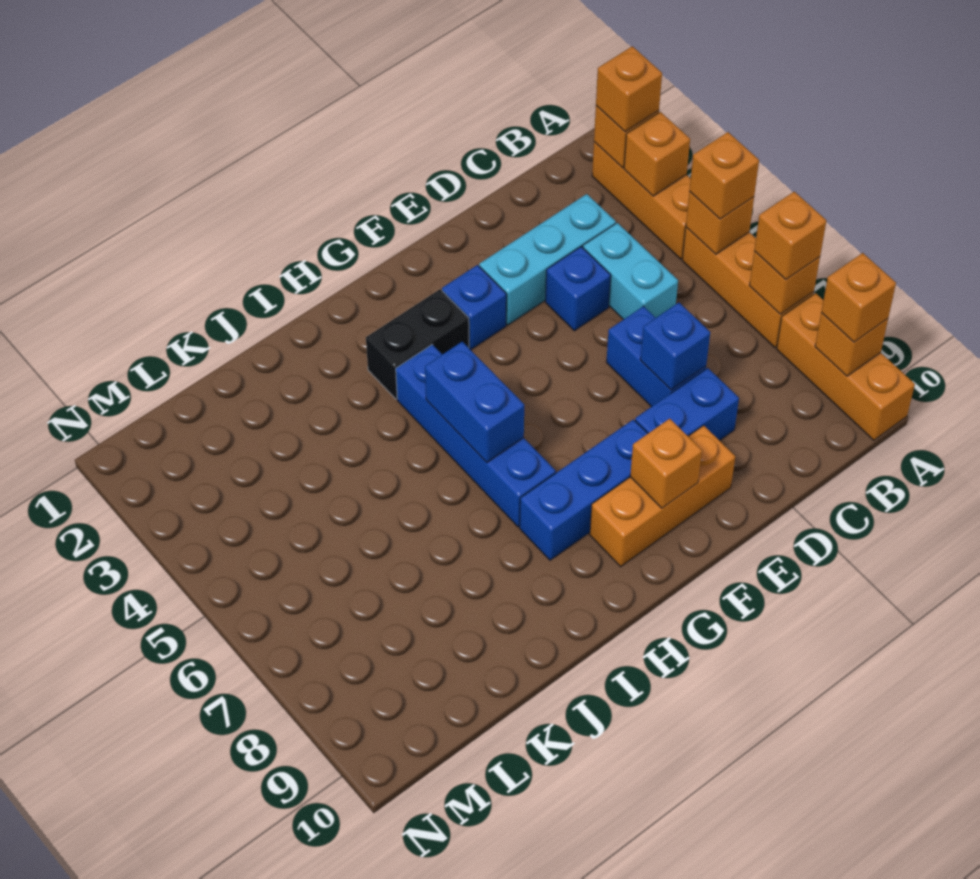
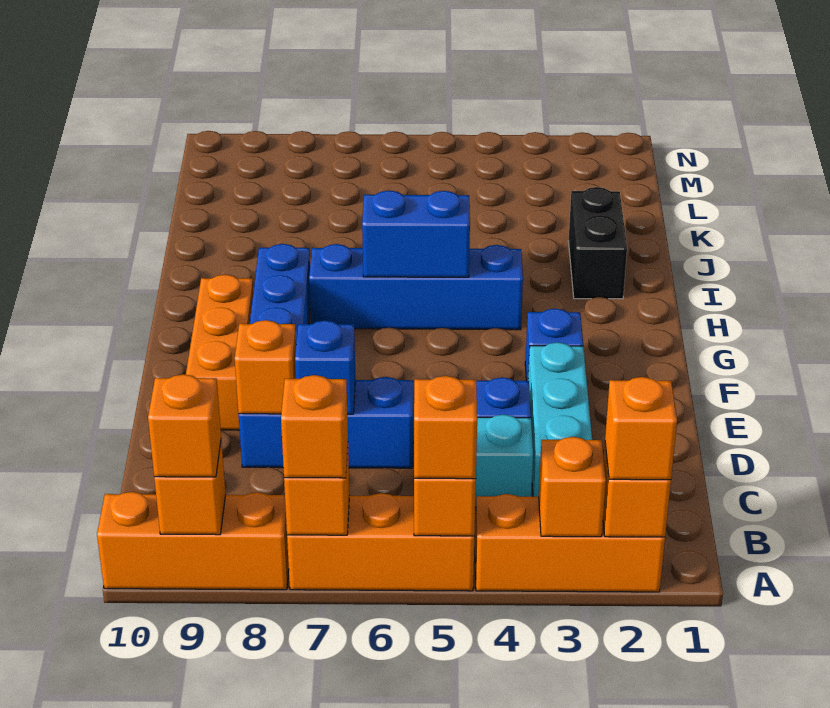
orange 1x1 brick [630,419,702,508] -> orange 1x1 brick moved to [235,320,296,414]
black 1x2 brick [366,289,469,399] -> black 1x2 brick moved to [569,187,627,299]

